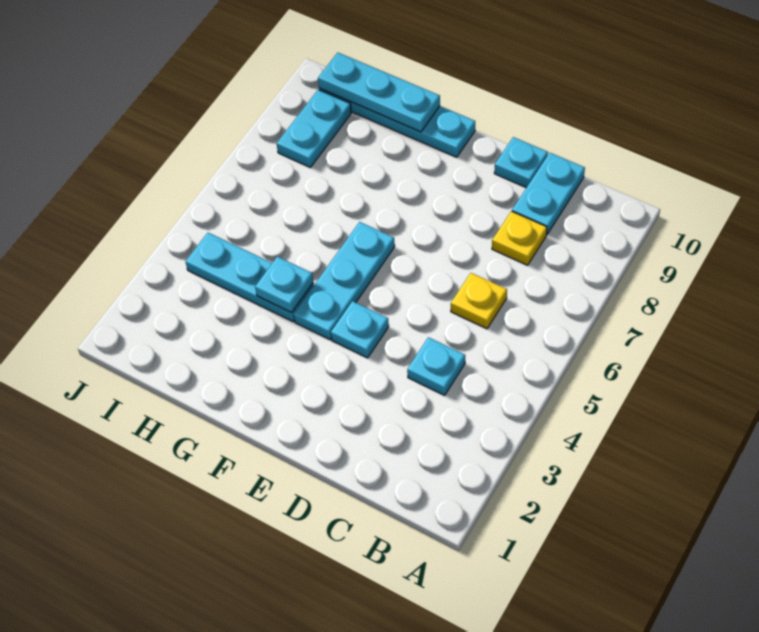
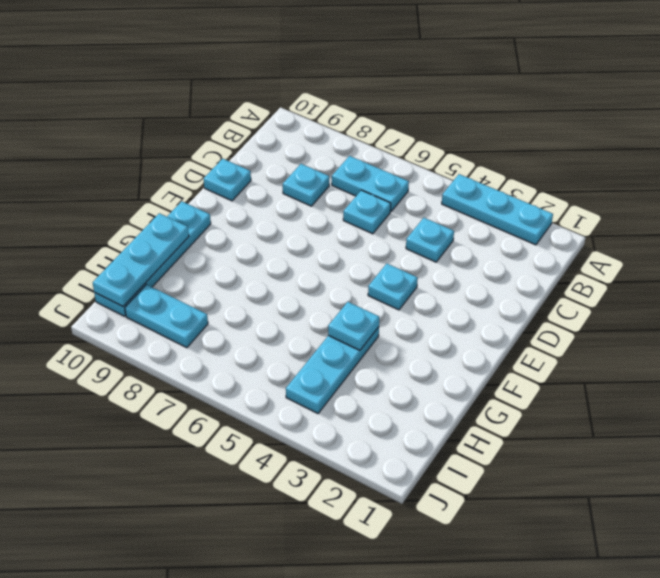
yellow 1x1 plate [451,273,507,329] -> cyan 1x1 plate [343,190,391,234]
yellow 1x1 plate [492,211,547,265] -> cyan 1x1 plate [283,164,329,206]
cyan 1x2 plate [512,153,585,235] -> cyan 1x2 plate moved to [332,156,409,211]
cyan 1x3 plate [294,222,395,340] -> cyan 1x3 plate moved to [442,174,553,245]

